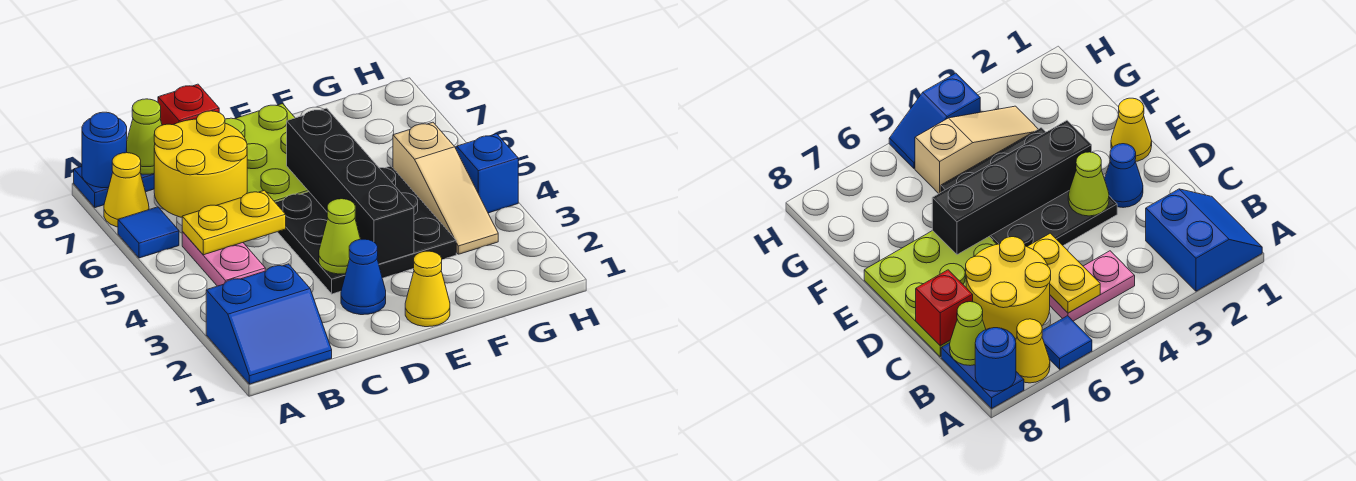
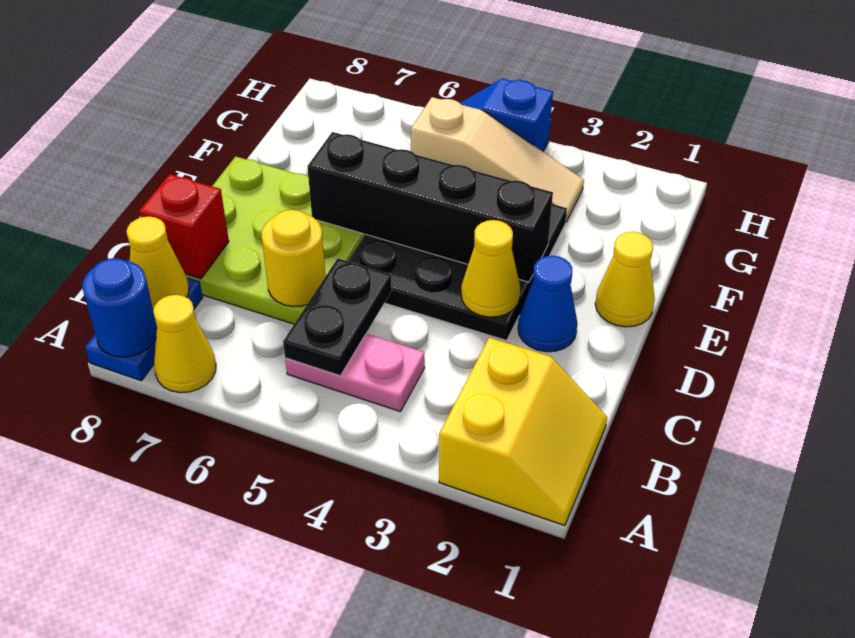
blue 2x2 slope [206,264,332,384] -> yellow 2x2 slope [439,338,607,526]
blue 1x1 tile [118,207,179,258] -> none
yellow 1x2 plate [182,190,286,255] -> black 1x2 plate [283,258,392,376]
yellow 2x2 round brick [154,111,247,217] -> yellow 1x1 round brick [262,210,326,307]
lime 1x1 cone [127,99,162,174] -> yellow 1x1 cone [127,217,189,310]
lime 1x1 cone [319,199,360,274] -> yellow 1x1 cone [461,220,520,317]

